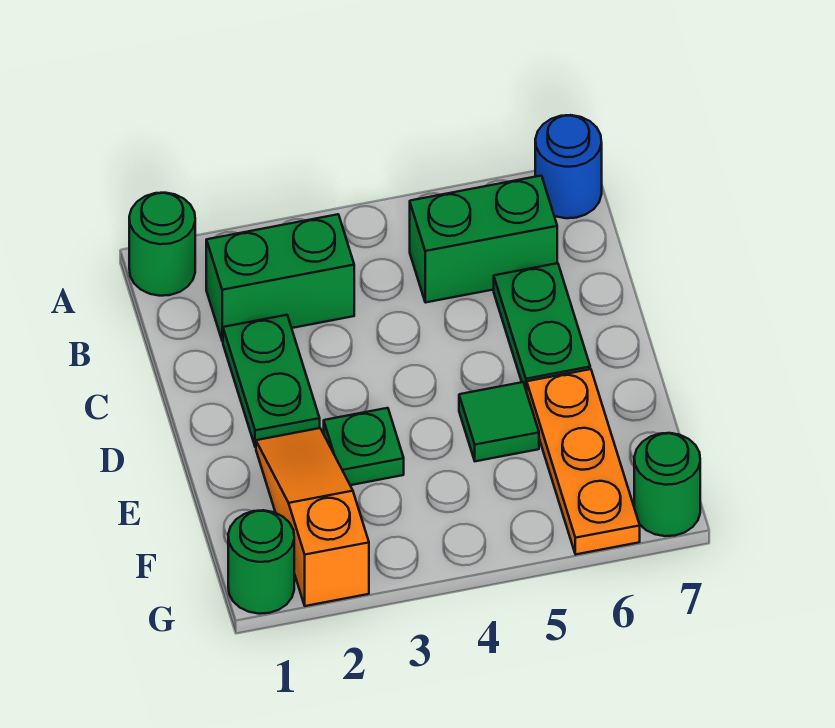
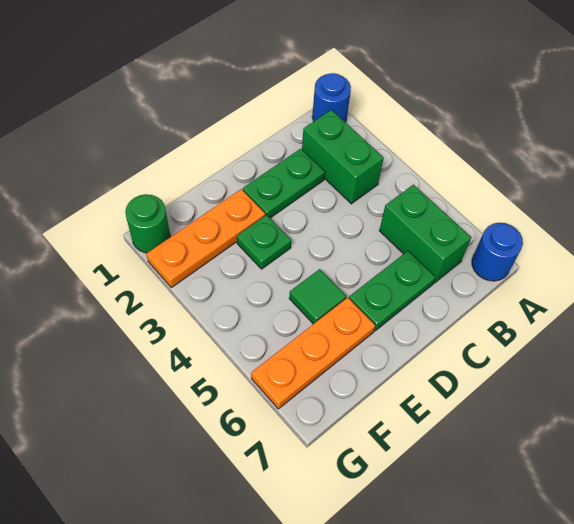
green 1x1 round brick [129,193,195,296] -> blue 1x1 round brick [312,73,351,122]
orange 1x3 slope [256,428,369,606] -> orange 1x3 plate [146,189,265,288]
green 1x1 round brick [634,433,700,536] -> none

